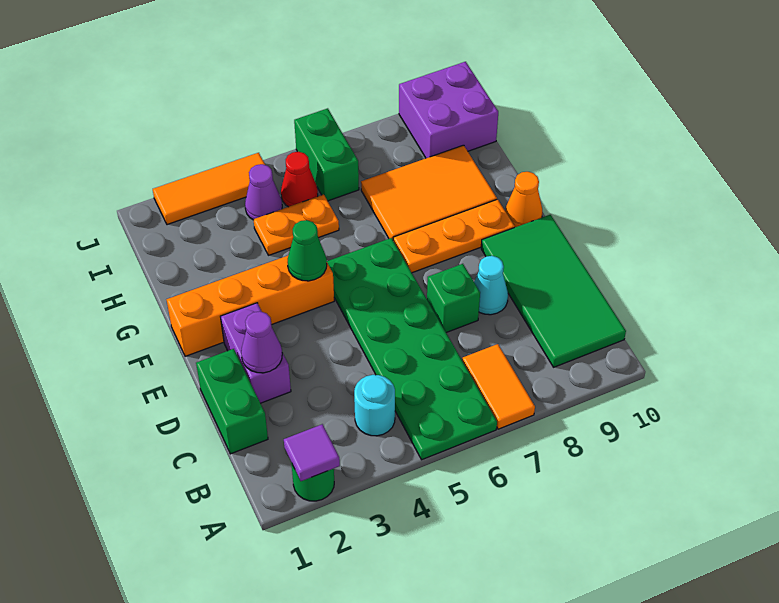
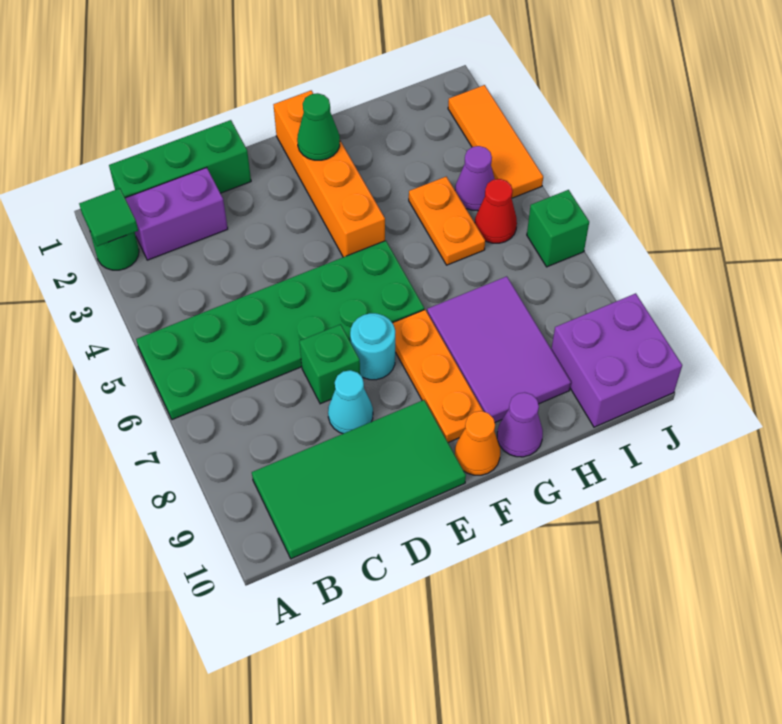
purple 1x1 tile [284,424,340,481] -> green 1x1 tile [79,188,138,246]
orange 1x2 tile [462,344,535,429] -> none
cyan 1x1 round brick [354,375,395,436] -> cyan 1x1 round brick moved to [350,313,395,380]
green 1x2 brick [196,349,268,454] -> green 1x3 brick [109,120,251,198]
purple 1x2 brick [220,303,291,403] -> purple 1x2 brick moved to [125,167,228,260]
purple 1x1 cone [241,311,282,373] -> purple 1x1 cone moved to [497,392,543,457]
green 1x1 cone [287,220,327,281] -> green 1x1 cone moved to [297,93,340,160]
orange 2x3 tile [361,145,497,239] -> purple 2x3 tile [427,276,571,422]
green 1x2 brick [294,108,359,201] -> green 1x1 brick [527,190,589,267]

